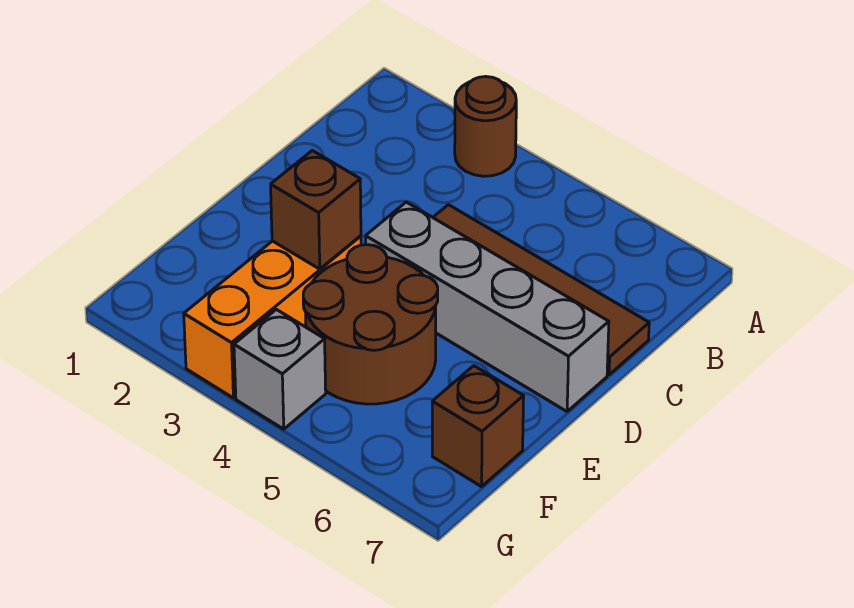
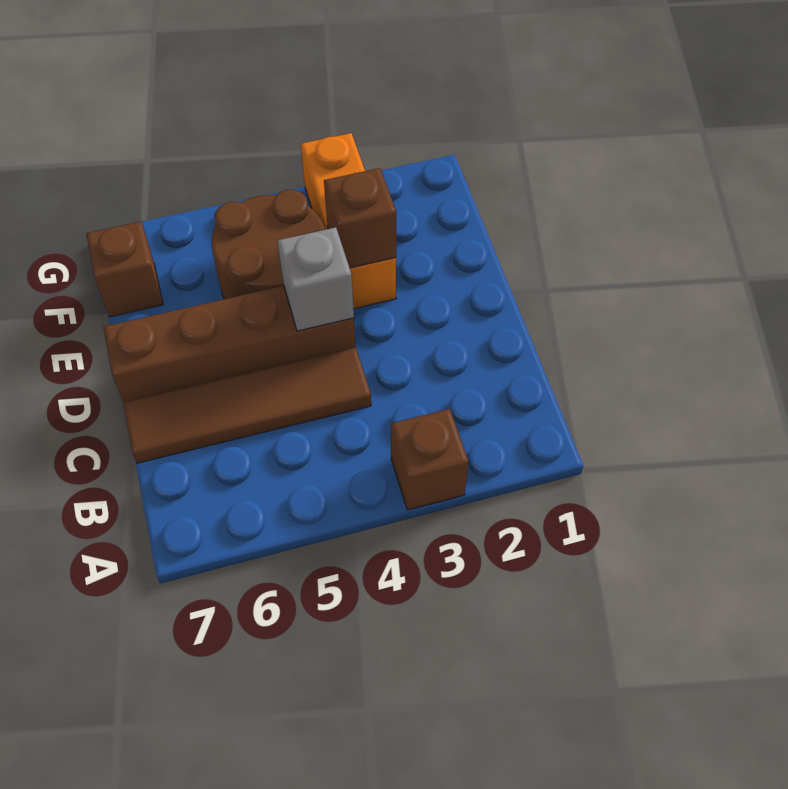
brown 1x1 round brick [455,77,516,176] -> brown 1x1 brick [391,409,469,510]
grey 1x4 brick [366,202,609,411] -> brown 1x4 brick [103,286,356,403]
grey 1x1 brick [234,309,326,429] -> grey 1x1 brick moved to [277,227,354,331]

